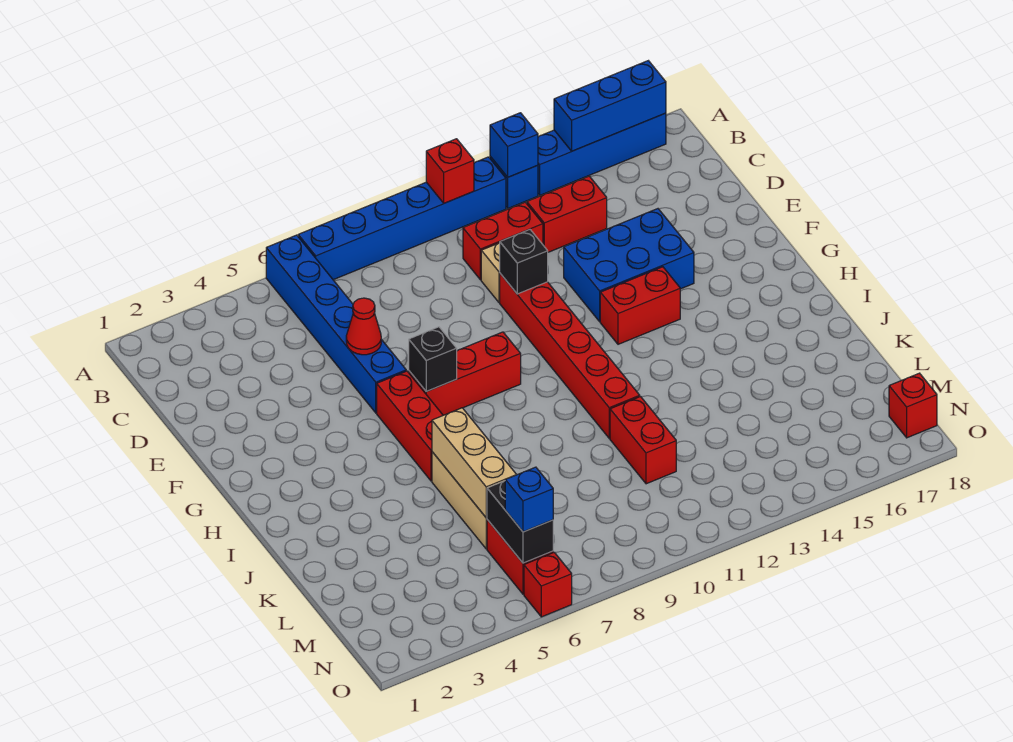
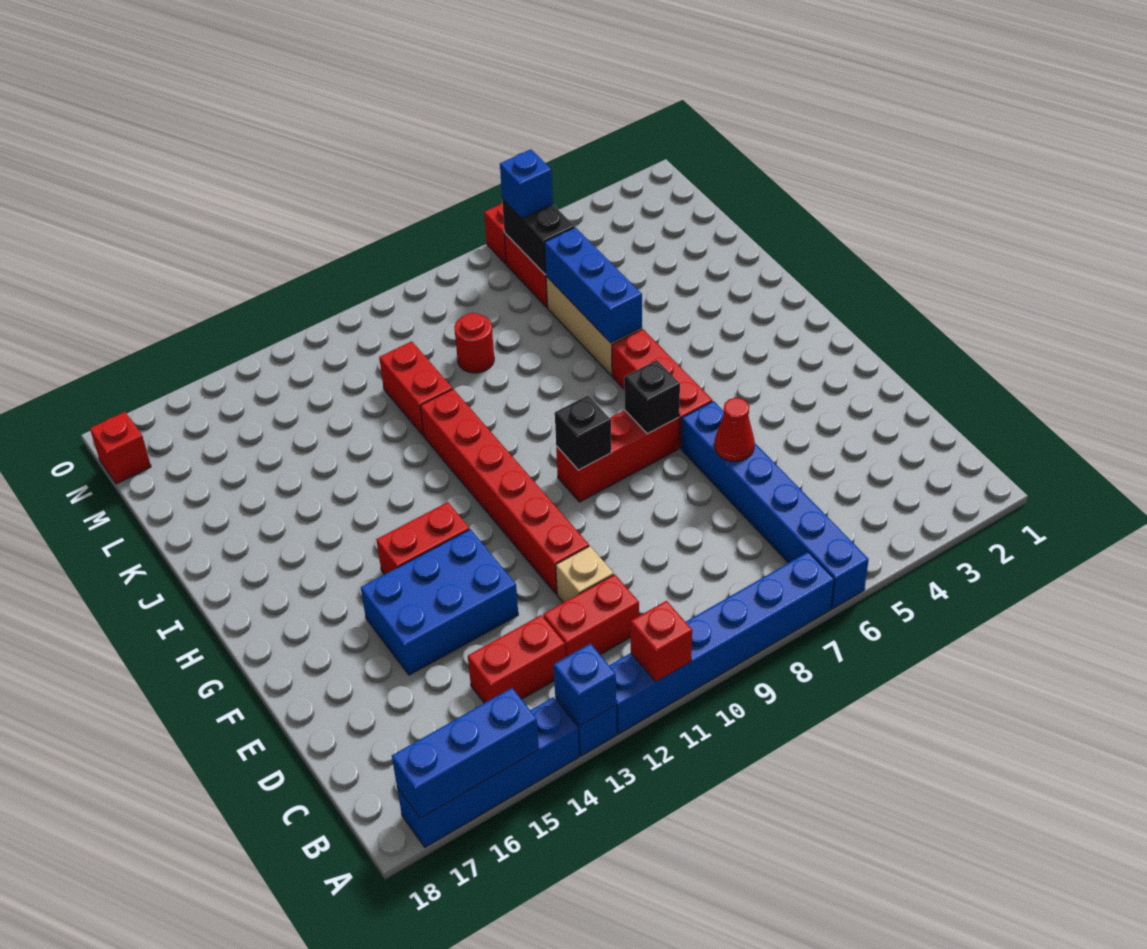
black 1x1 brick [500,230,548,294] -> black 1x1 brick moved to [555,395,611,470]
tan 1x3 brick [432,408,517,518] -> blue 1x3 brick [545,227,642,343]
none -> red 1x1 round brick [454,313,494,373]

